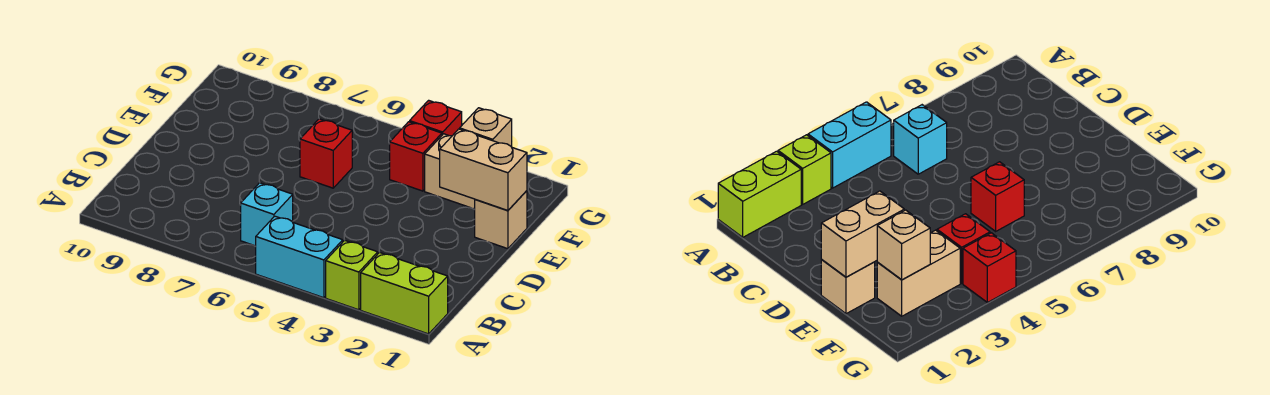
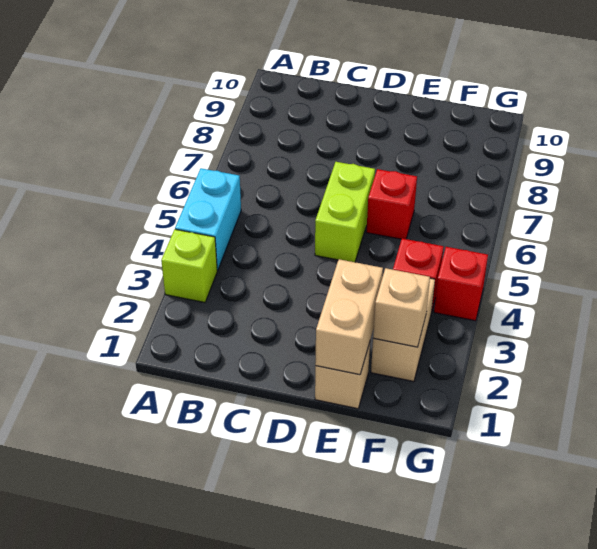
lime 1x2 brick [361,252,448,334] -> lime 1x2 brick moved to [315,162,375,262]
cyan 1x1 brick [241,183,293,246] -> none

